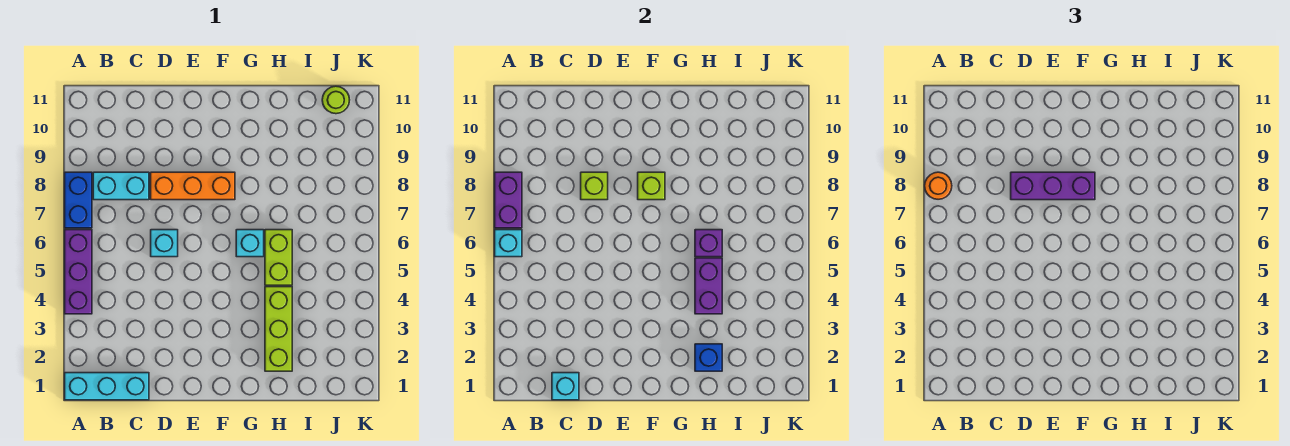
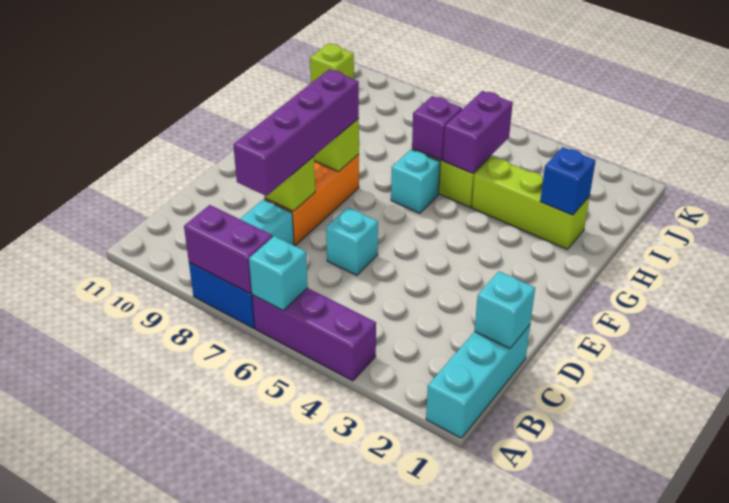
orange 1x1 round brick [925,172,952,199] -> none
purple 1x3 brick [1011,172,1095,200] -> purple 1x4 brick [233,69,359,196]
purple 1x2 brick [695,258,722,314] -> purple 1x2 brick turned to [443,91,513,173]
lime 1x1 round brick [322,86,349,114] -> lime 1x1 brick [310,44,354,83]

